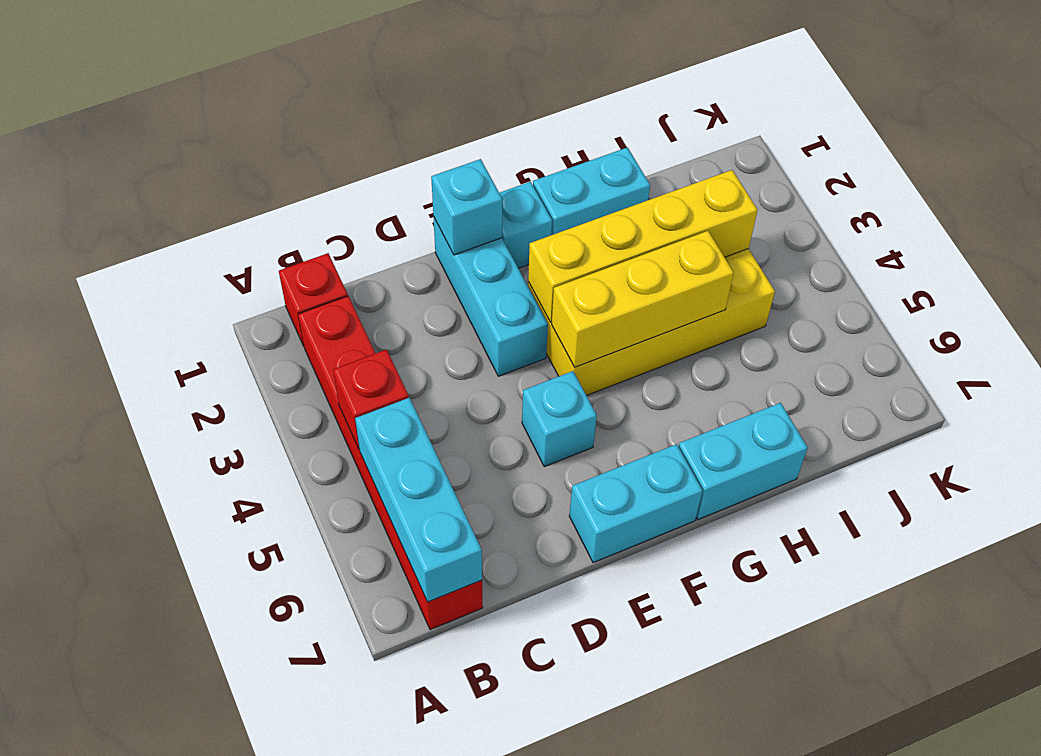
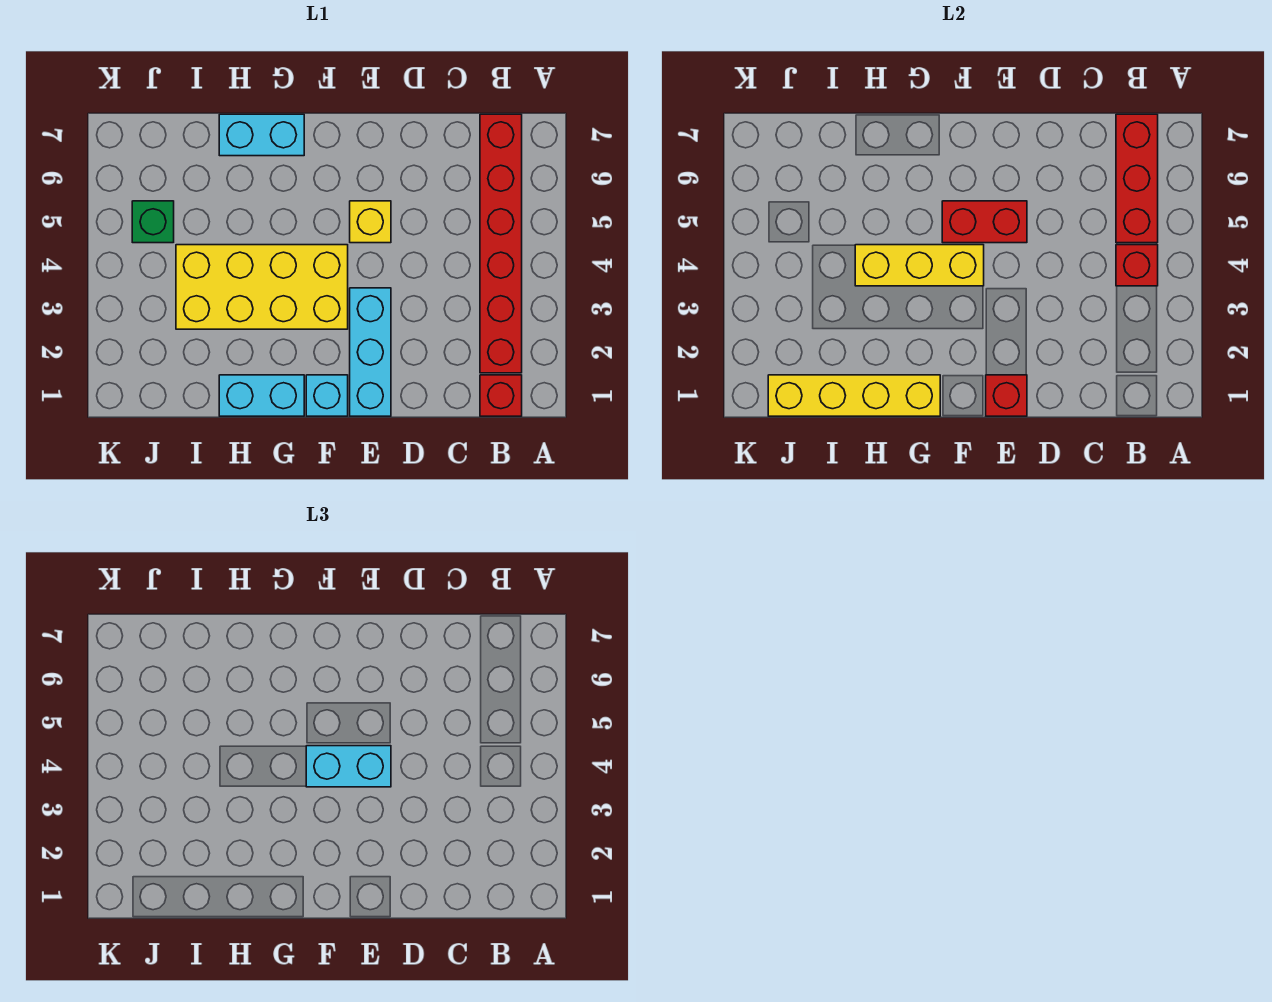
cyan 1x3 brick [355,398,482,602] -> red 1x3 brick [1116,114,1158,243]
cyan 1x1 brick [431,159,502,255] -> red 1x1 brick [986,375,1027,416]
cyan 1x1 brick [522,371,597,467] -> yellow 1x1 brick [350,201,391,243]
none -> red 1x2 brick [942,201,1027,243]
cyan 1x2 brick [569,444,702,563] -> cyan 1x2 brick moved to [306,746,391,787]
yellow 1x4 brick [528,170,758,322] -> yellow 1x4 brick moved to [768,375,940,416]
none -> green 1x1 brick [132,201,174,243]

